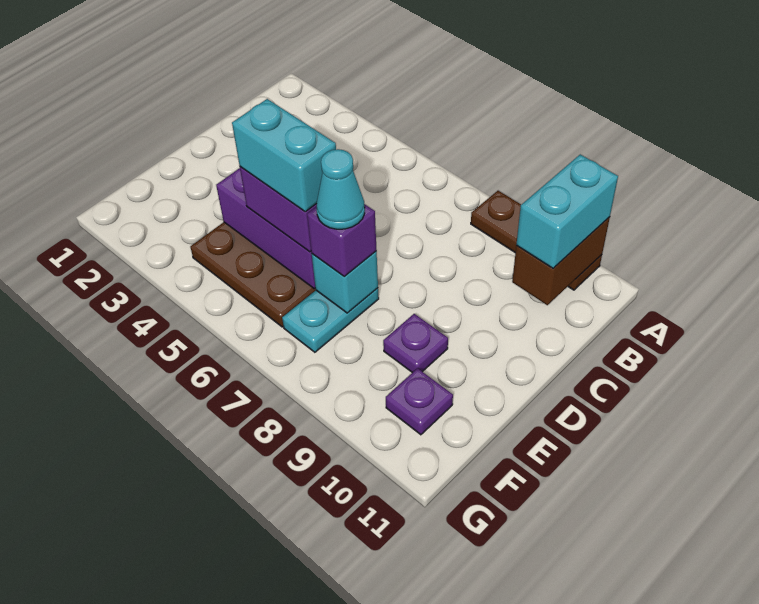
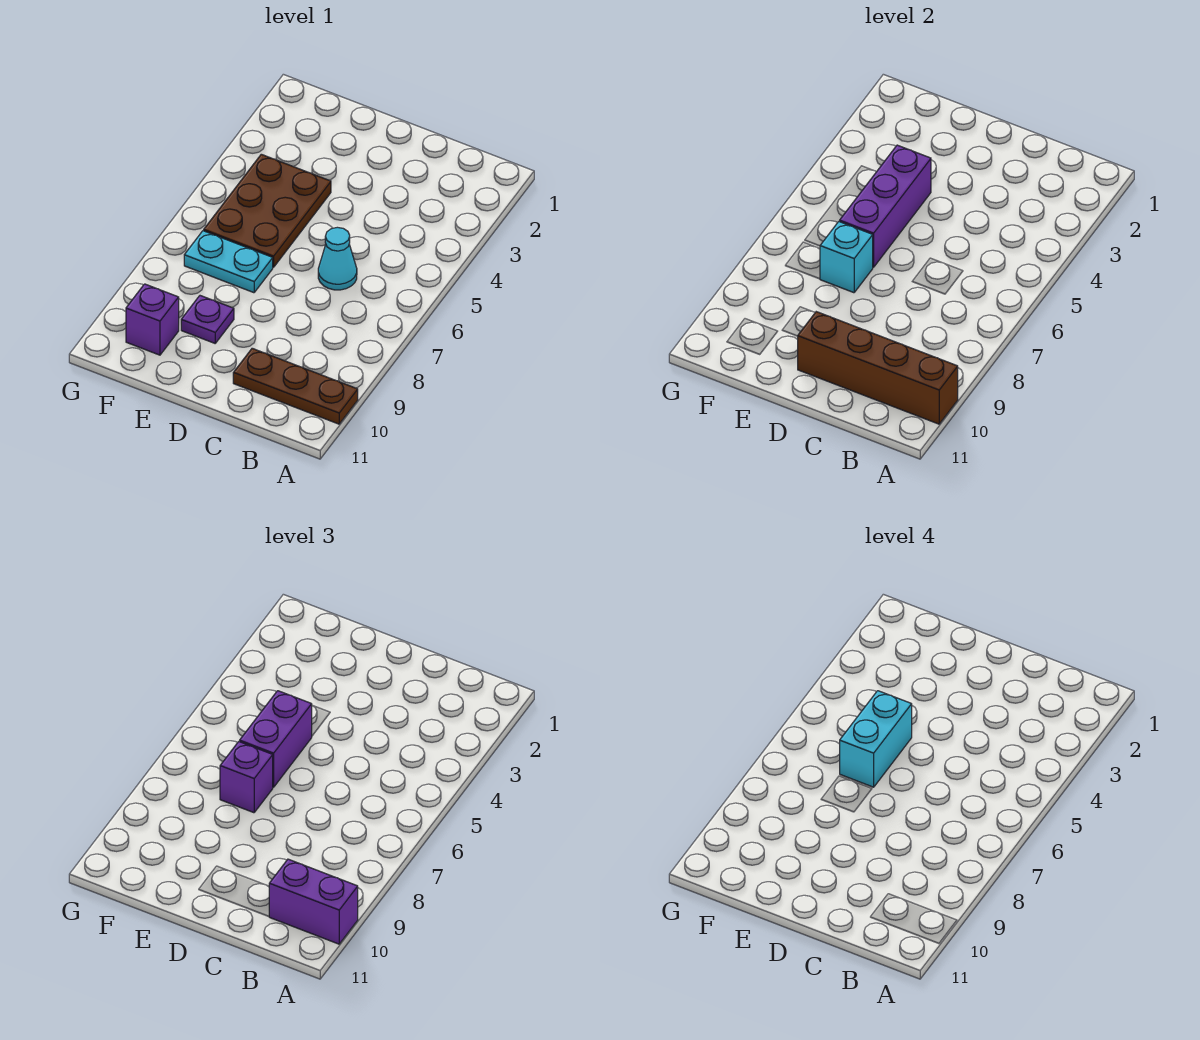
brown 1x3 plate [471,191,602,290] -> brown 1x3 plate turned to [233,348,358,424]
brown 1x2 brick [512,217,610,305] -> brown 1x4 brick [798,312,958,424]
cyan 1x2 brick [516,154,618,268] -> purple 1x2 brick [269,859,358,944]
cyan 1x1 cone [317,149,365,229] -> cyan 1x1 cone moved to [318,227,357,290]
purple 1x1 plate [386,368,453,435] -> purple 1x1 brick [126,284,179,355]

